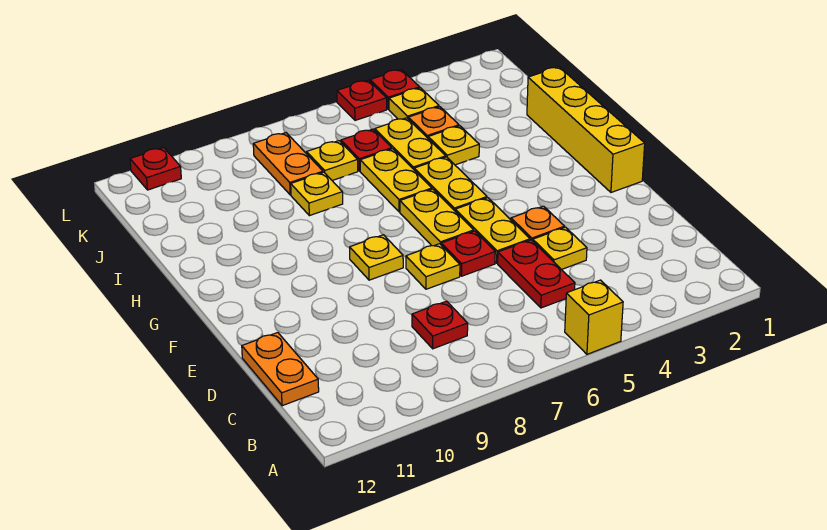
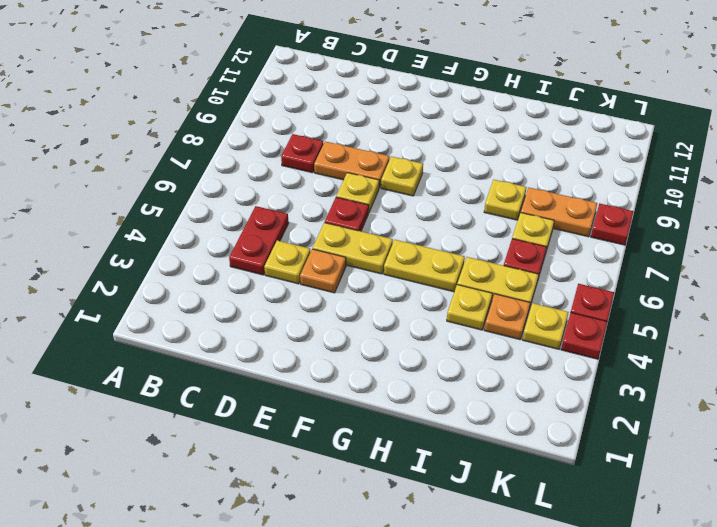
yellow 1x1 brick [565,280,623,354] -> none
red 1x2 plate [498,240,575,308] -> red 1x2 plate turned to [229,206,289,275]
orange 1x2 plate [242,333,319,406] -> orange 1x2 plate moved to [314,141,390,188]
yellow 1x4 brick [527,67,645,192] -> none
yellow 1x2 plate [400,189,474,246] -> none
yellow 1x2 plate [360,149,432,212] -> none
red 1x1 plate [130,148,181,190] -> red 1x1 plate moved to [591,203,634,245]

